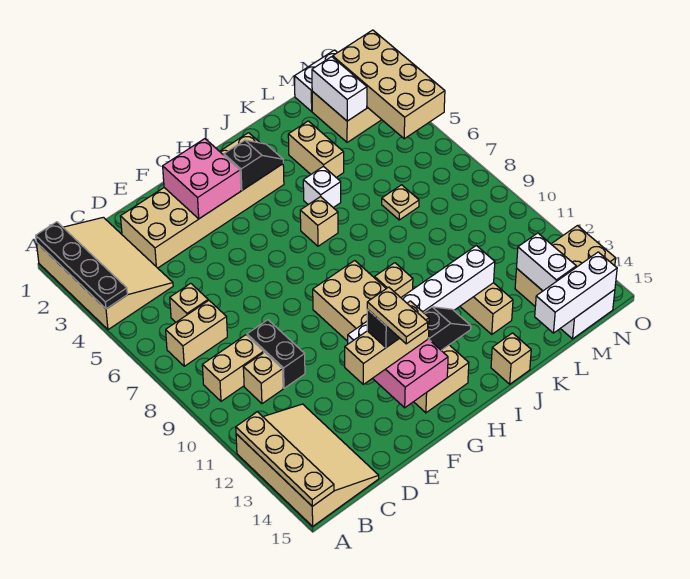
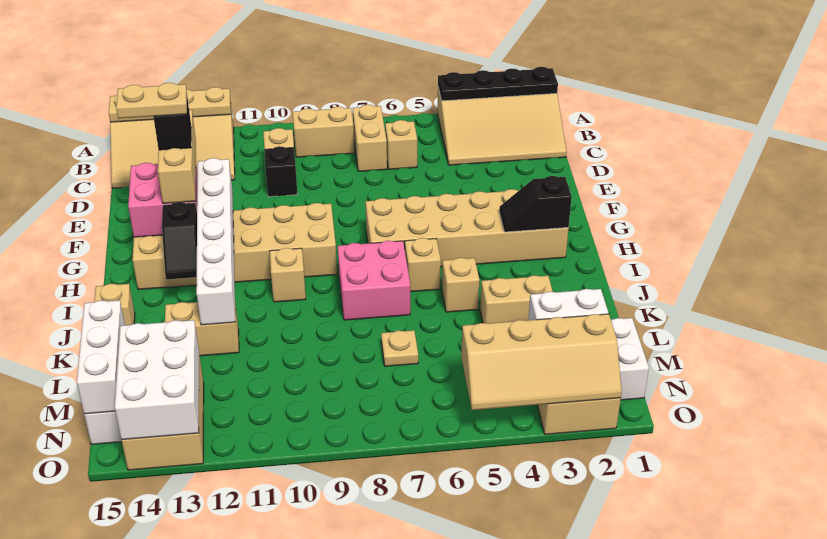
tan 1x2 brick [202,335,264,401] -> tan 1x2 brick turned to [293,107,354,157]
tan 2x6 brick [120,133,284,268] -> tan 2x6 brick turned to [365,189,569,267]
black 1x2 brick [247,320,305,388] -> black 1x1 brick [264,146,297,197]
pink 2x2 brick [163,139,241,219] -> pink 2x2 brick moved to [338,240,410,320]
black 1x2 slope [224,140,283,190] -> black 1x2 slope turned to [499,176,572,232]
white 1x1 brick [303,166,341,208] -> tan 1x1 brick [442,258,479,312]
white 1x2 brick [517,233,576,291] -> white 2x3 brick [115,320,199,440]
tan 2x4 brick [333,30,445,139] -> tan 2x4 slope [461,314,622,410]

